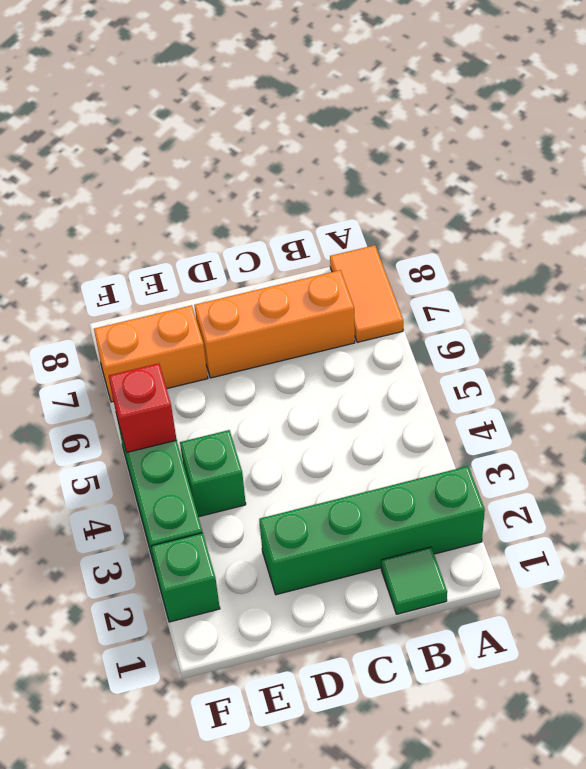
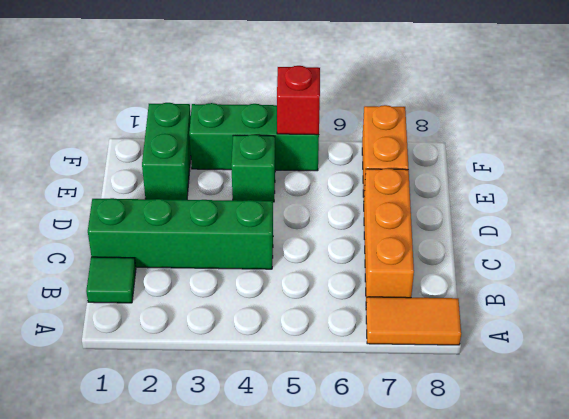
green 1x4 brick [259,466,485,595] -> green 1x4 brick turned to [88,198,273,269]
green 1x1 brick [151,533,220,622] -> green 1x2 brick [142,103,191,200]

